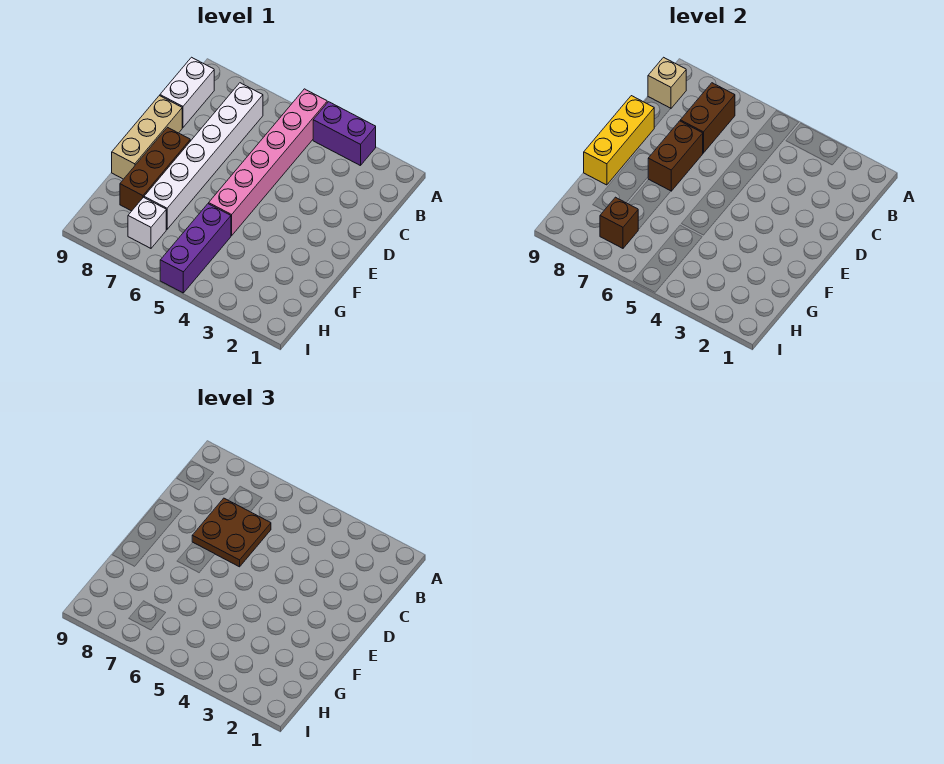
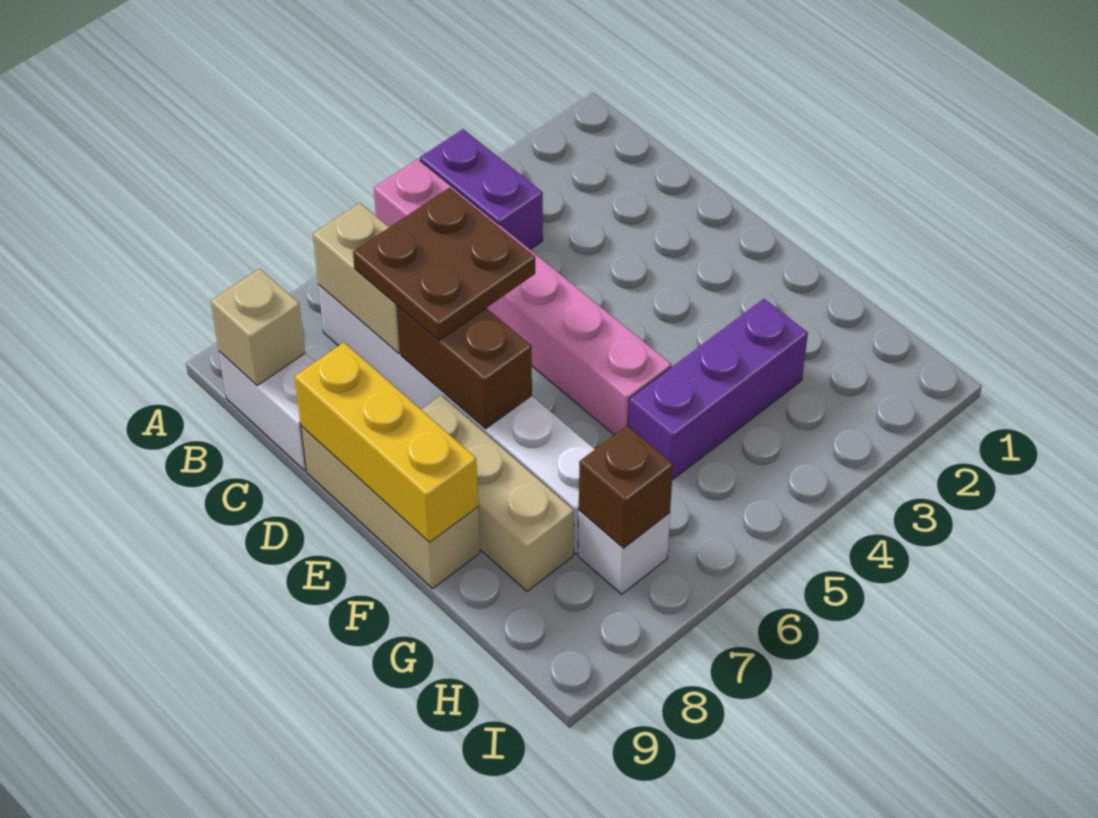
purple 1x2 brick [313,102,376,166] -> purple 1x2 brick turned to [420,129,543,249]
brown 1x2 brick [680,83,735,153] -> tan 1x2 brick [313,203,401,354]
brown 1x3 brick [120,127,190,211] -> tan 1x3 brick [421,395,574,591]
purple 1x3 brick [160,204,231,293] -> purple 1x3 brick turned to [628,299,808,480]

